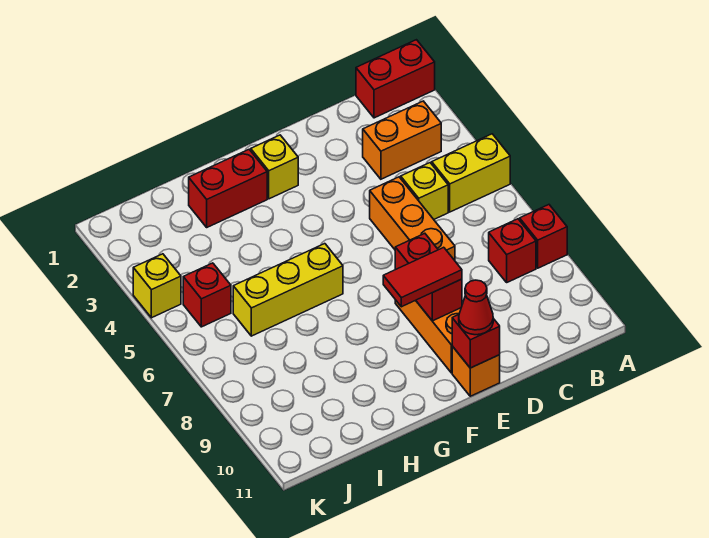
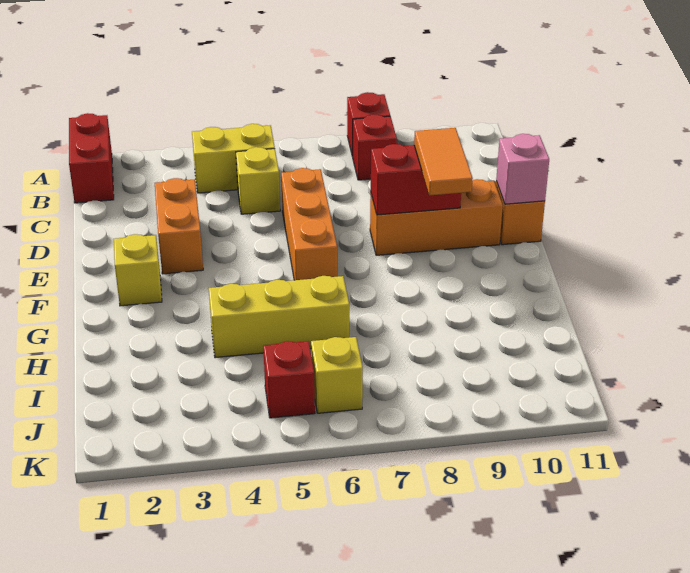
yellow 1x2 brick [432,134,510,212] -> yellow 1x2 brick turned to [192,124,275,193]
orange 1x2 brick [363,101,441,179] -> orange 1x2 brick moved to [155,178,203,274]
orange 1x3 brick [370,177,455,260] -> orange 1x3 brick turned to [281,168,337,280]
red 1x2 tile [383,247,462,307] -> orange 1x2 tile [414,128,473,195]
red 1x1 brick [452,315,500,368] -> pink 1x1 brick [496,134,549,204]
red 1x1 cone [459,280,493,335] -> none
red 1x2 brick [189,150,267,227] -> none
yellow 1x3 brick [233,244,343,336] -> yellow 1x3 brick turned to [209,276,349,358]
yellow 1x1 brick [133,254,181,318] -> yellow 1x1 brick moved to [311,337,363,413]

